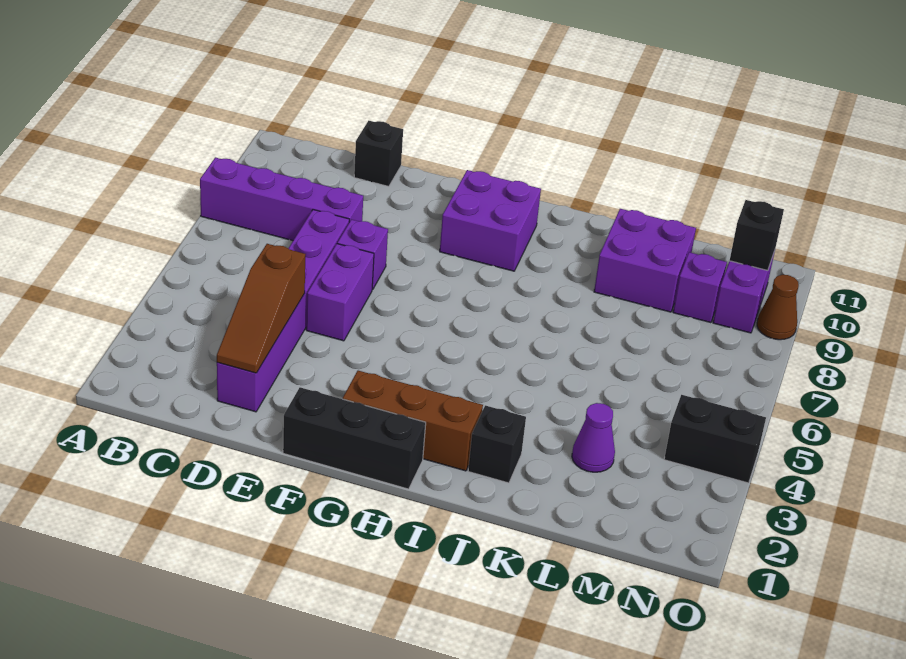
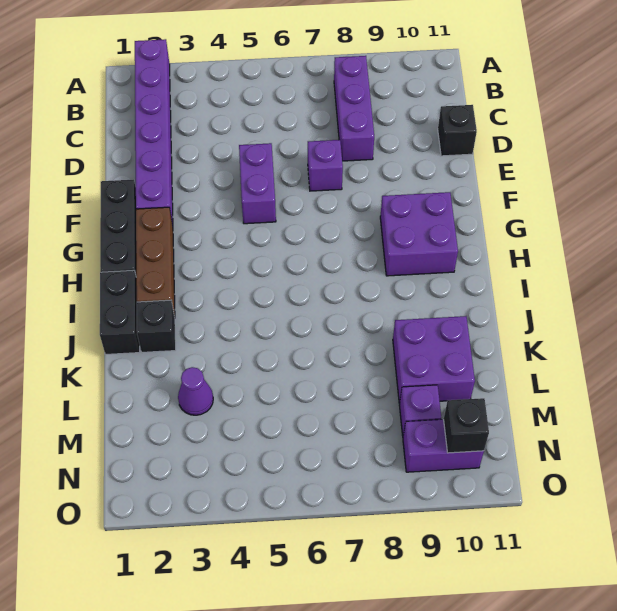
purple 1x4 brick [200,157,363,241] -> purple 1x3 brick [334,56,374,161]
purple 1x6 brick [217,210,349,412] -> purple 1x6 brick turned to [135,39,173,225]
brown 1x3 slope [217,244,306,373] -> none
purple 1x2 brick [306,244,374,341] -> purple 1x2 brick turned to [239,143,276,224]
black 1x2 brick [664,395,766,483] -> black 1x2 brick moved to [100,270,140,354]
brown 1x1 cone [757,275,799,340] -> none

